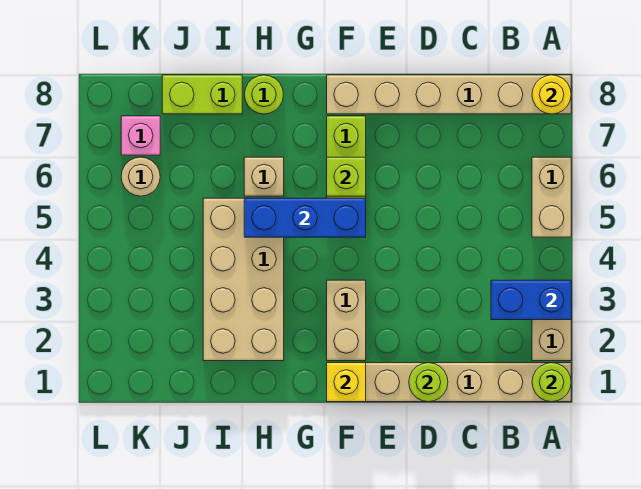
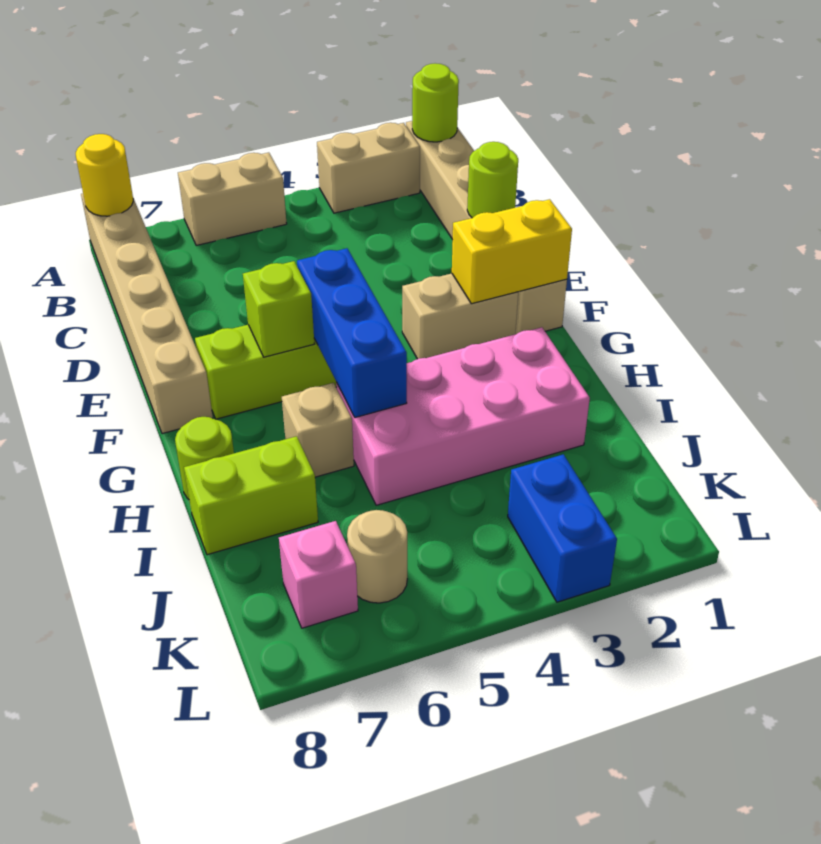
blue 1x2 brick [491,280,571,320] -> blue 1x2 brick moved to [508,454,617,602]
yellow 1x1 brick [327,363,366,402] -> yellow 1x2 brick [452,199,572,304]
tan 2x4 brick [203,198,284,361] -> pink 2x4 brick [336,327,590,505]
lime 1x2 brick [162,75,242,114] -> lime 1x2 brick turned to [184,436,318,555]

